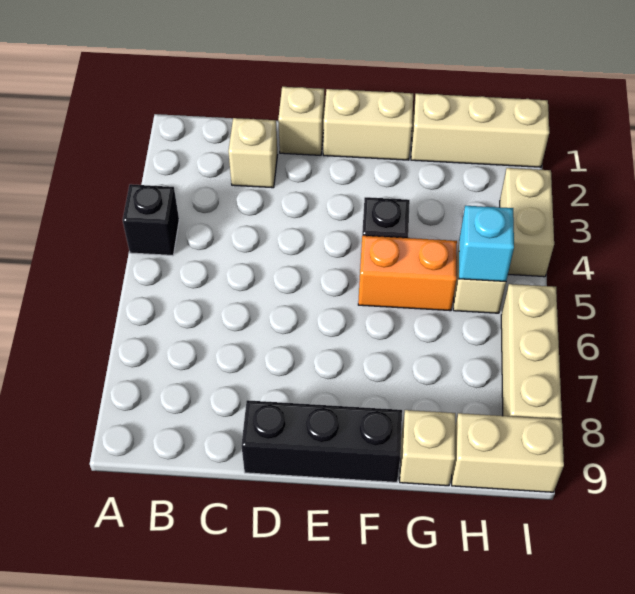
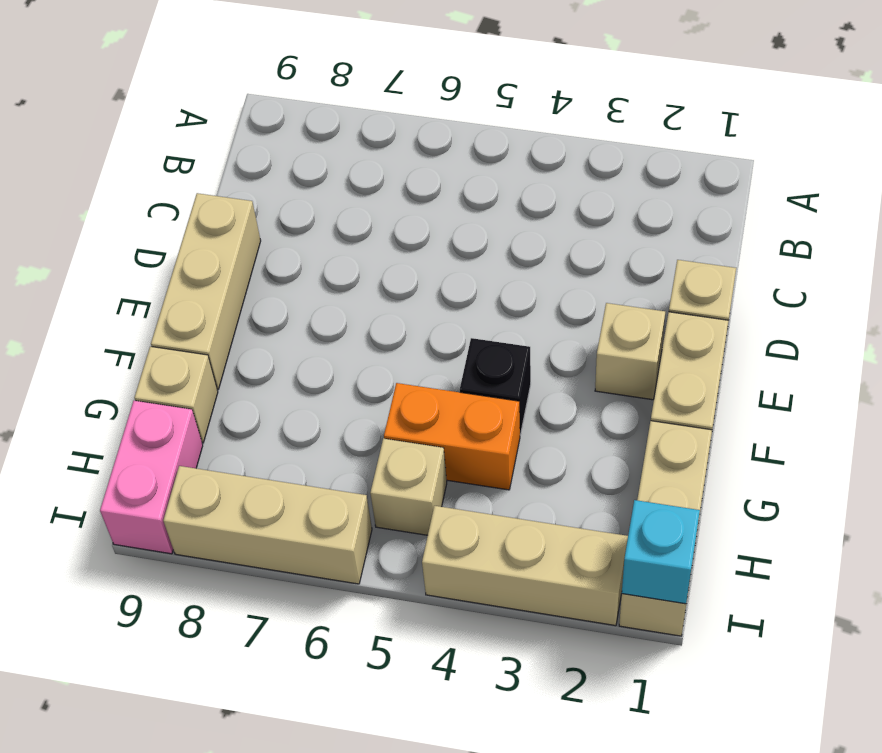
black 1x1 brick [123,184,179,256] -> none
tan 1x1 brick [228,118,277,188] -> tan 1x1 brick moved to [595,303,665,400]
black 1x3 brick [241,400,402,482] -> tan 1x3 brick [151,193,261,390]
orange 1x2 brick [358,236,457,311] -> orange 1x2 brick turned to [384,383,520,490]
cyan 1x1 brick [459,206,514,282] -> cyan 1x1 brick moved to [622,500,700,604]
tan 1x2 brick [452,413,564,492] -> pink 1x2 brick [100,401,203,554]
tan 1x2 brick [500,168,554,277] -> tan 1x3 brick [422,506,628,626]

